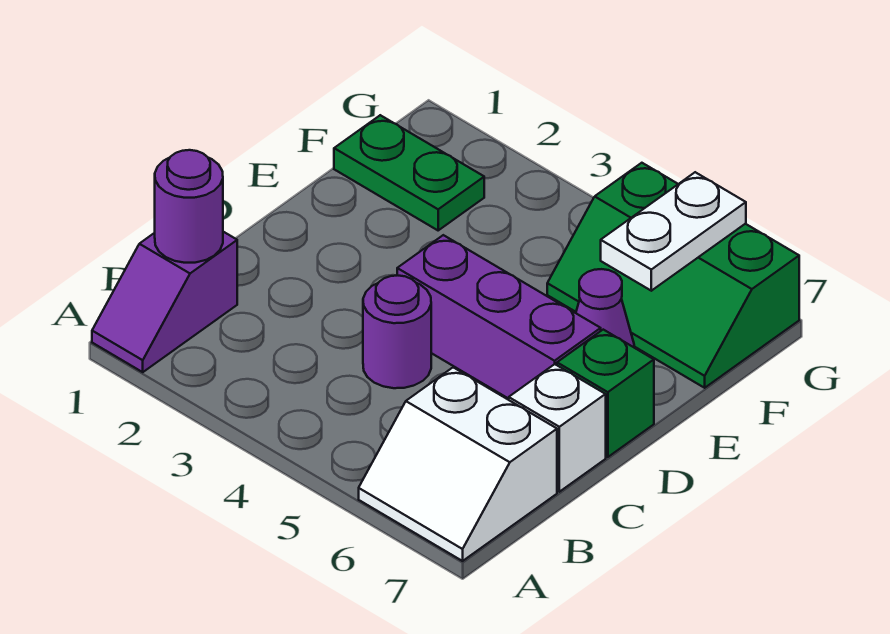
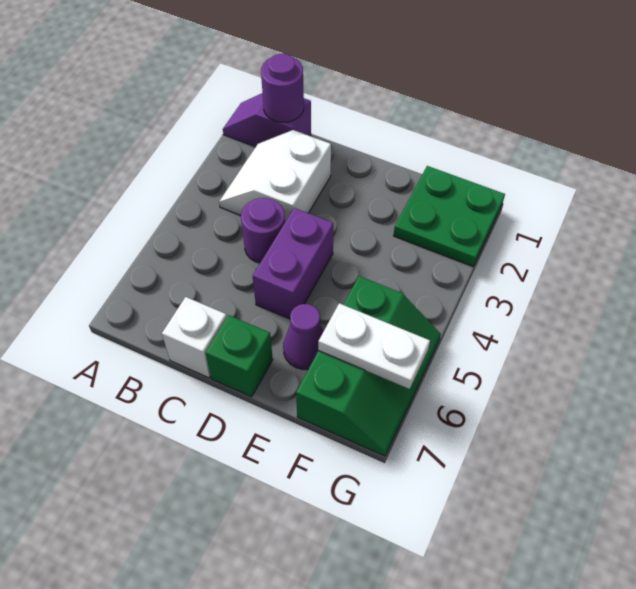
white 2x2 slope [359,367,557,561] -> white 2x2 slope moved to [219,130,331,222]
purple 1x3 brick [397,235,601,399] -> purple 1x2 brick [253,208,334,319]
green 1x2 plate [334,115,484,230] -> green 2x2 plate [394,166,505,266]
green 2x3 slope [547,163,799,388] -> green 2x3 slope turned to [296,276,441,456]

